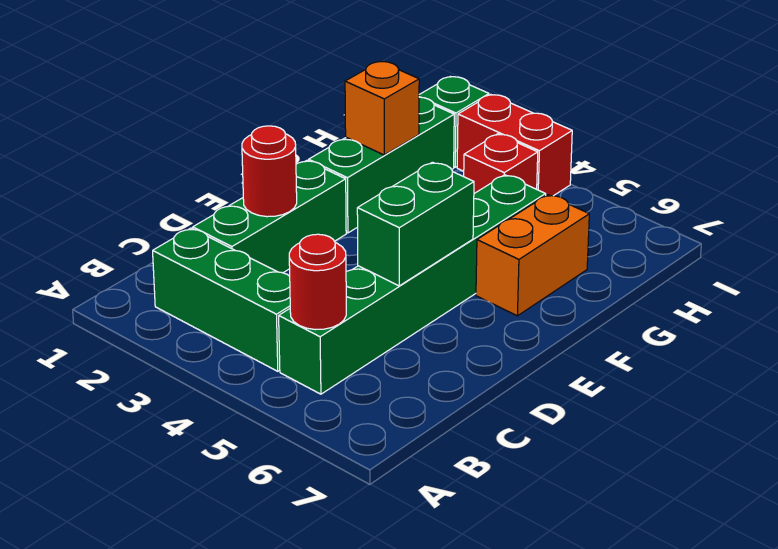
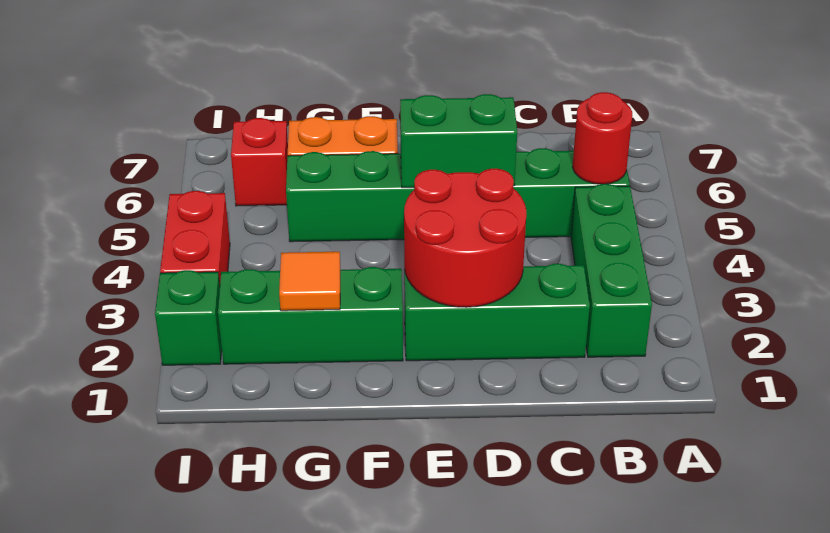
red 1x1 round brick [242,126,297,217] -> red 2x2 round brick [404,169,526,307]
orange 1x1 brick [345,62,419,155] -> orange 1x1 tile [279,252,340,311]
red 1x1 brick [464,134,538,193] -> red 1x1 brick moved to [231,118,288,206]

